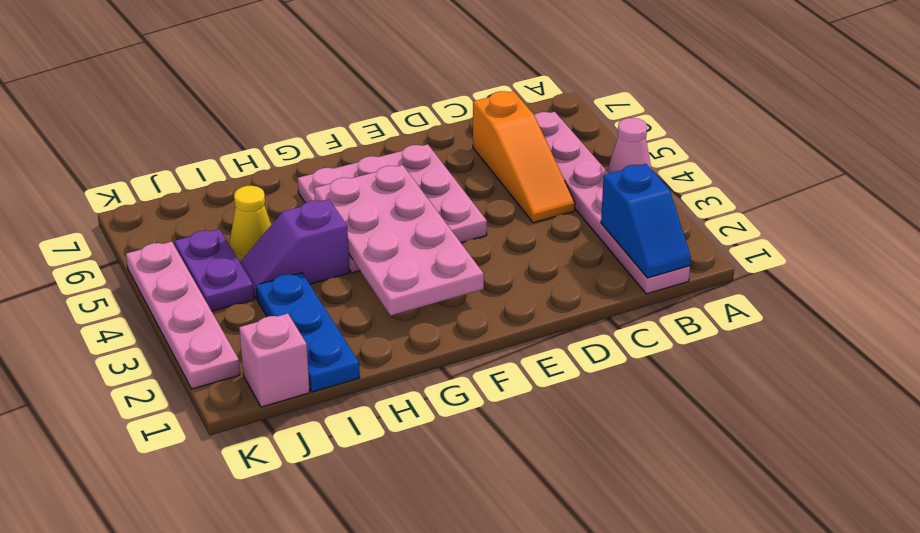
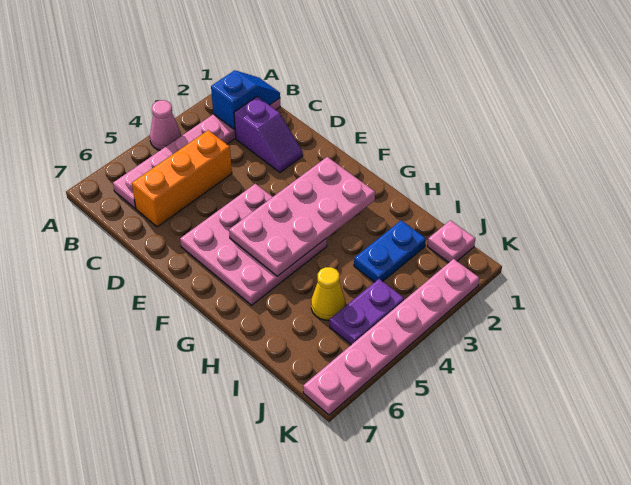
orange 1x3 slope [473,91,575,223] -> orange 1x3 brick [132,130,232,227]
purple 1x2 slope [240,199,349,299] -> purple 1x2 slope moved to [234,97,303,173]
blue 1x3 plate [256,273,360,392] -> blue 1x2 plate [354,220,426,282]
pink 1x1 brick [239,314,310,407] -> pink 1x1 plate [427,220,475,262]
pink 1x4 plate [126,242,240,389] -> pink 1x6 plate [303,259,479,415]

